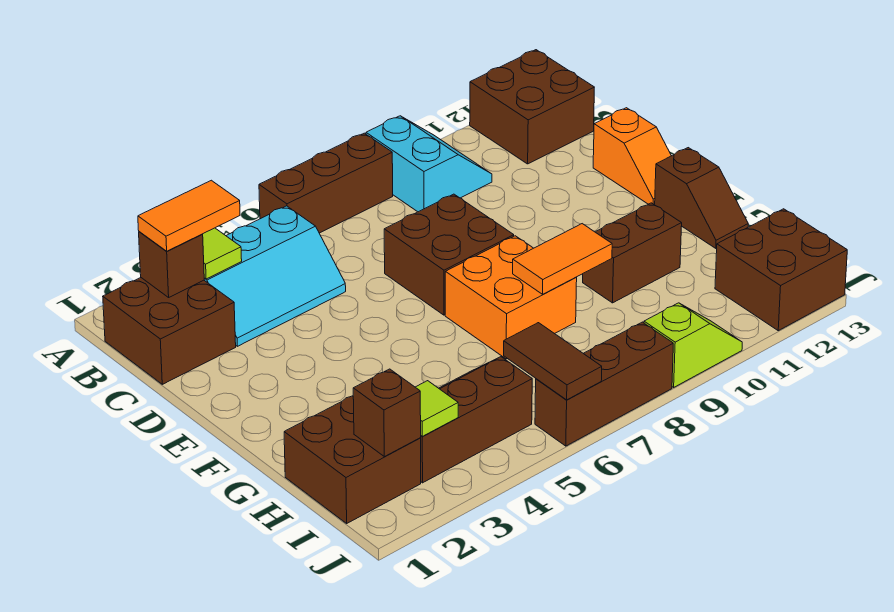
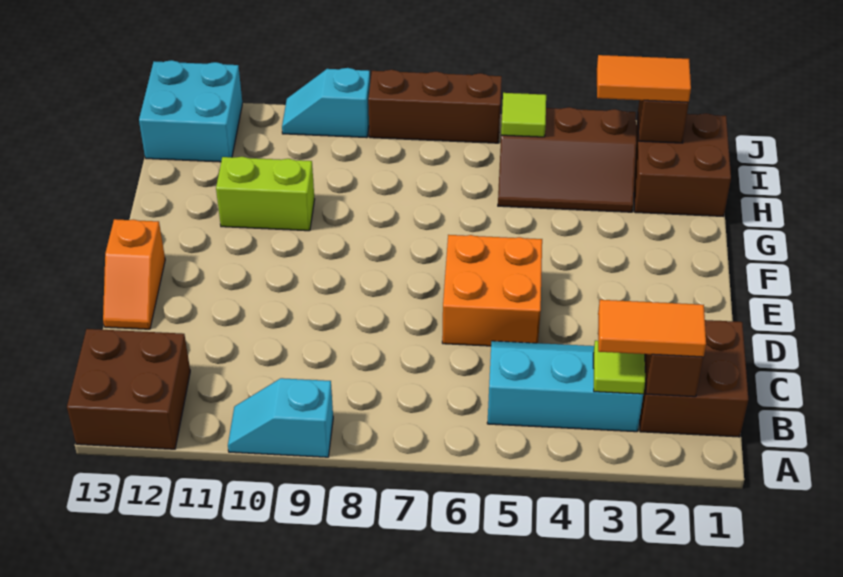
brown 1x3 brick [259,133,393,233] -> none
cyan 2x2 slope [366,116,492,212] -> cyan 1x2 slope [228,378,333,457]
brown 2x2 brick [384,194,514,315] -> none
orange 1x2 slope [593,108,671,205] -> orange 1x2 slope turned to [103,219,165,329]
orange 2x2 brick [445,236,577,359] -> orange 2x2 brick moved to [442,235,542,346]
brown 1x2 slope [655,148,748,248] -> none
orange 1x2 tile [513,224,612,294] -> orange 1x2 tile moved to [597,55,691,103]
brown 1x2 brick [583,203,682,303] -> lime 1x2 brick [216,157,315,231]
lime 1x1 tile [416,381,458,436] -> lime 1x1 tile moved to [501,93,546,137]
brown 1x2 tile [504,323,602,400] -> none
brown 2x2 brick [715,209,847,331] -> cyan 2x2 brick [139,60,242,162]
lime 1x2 slope [644,303,742,387] -> cyan 1x2 slope [282,68,370,138]

